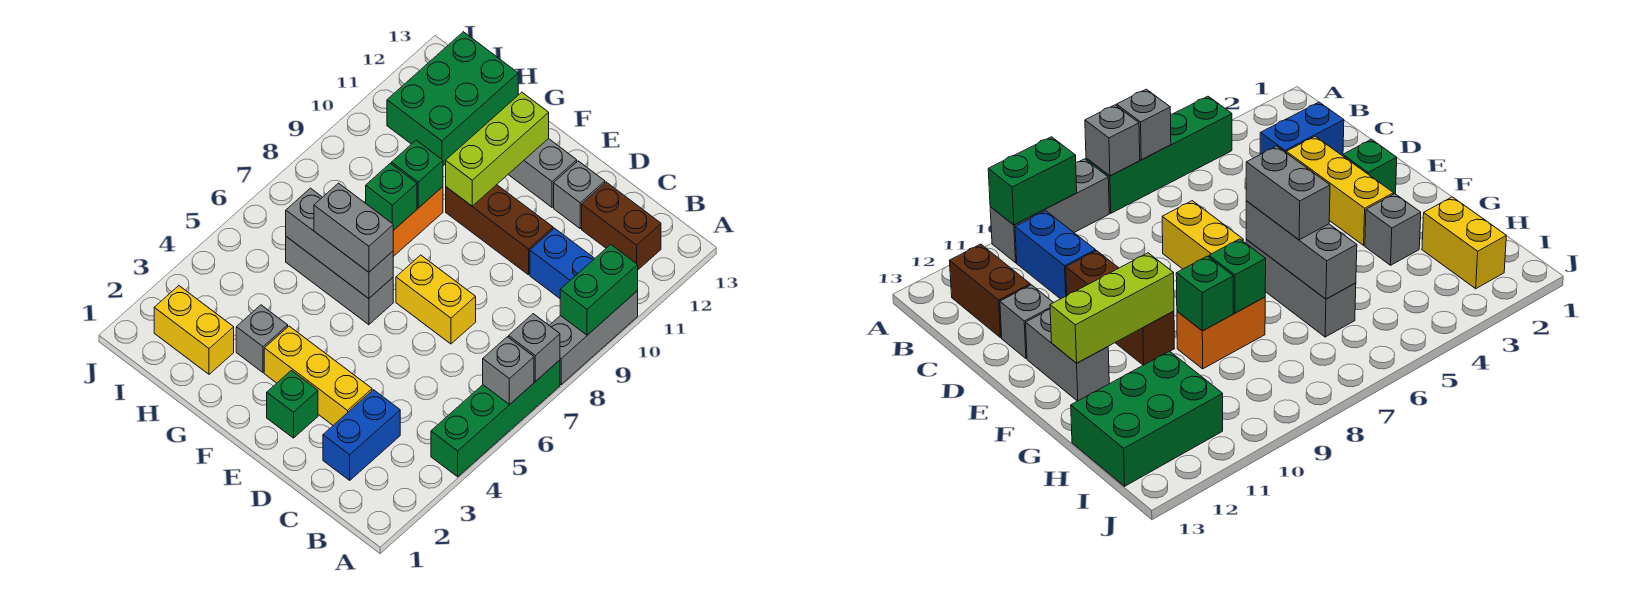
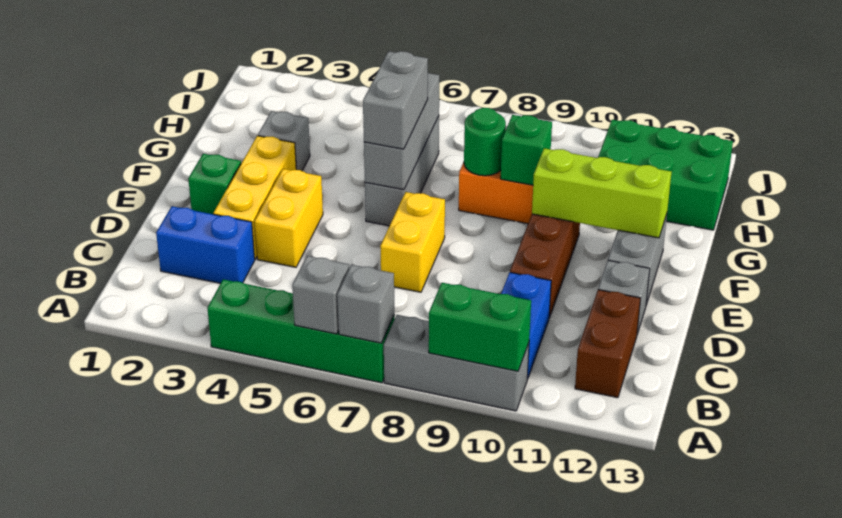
green 1x1 brick [366,163,417,230] -> green 1x1 round brick [464,108,506,176]
yellow 1x2 brick [154,286,234,374] -> yellow 1x2 brick moved to [255,169,323,267]

